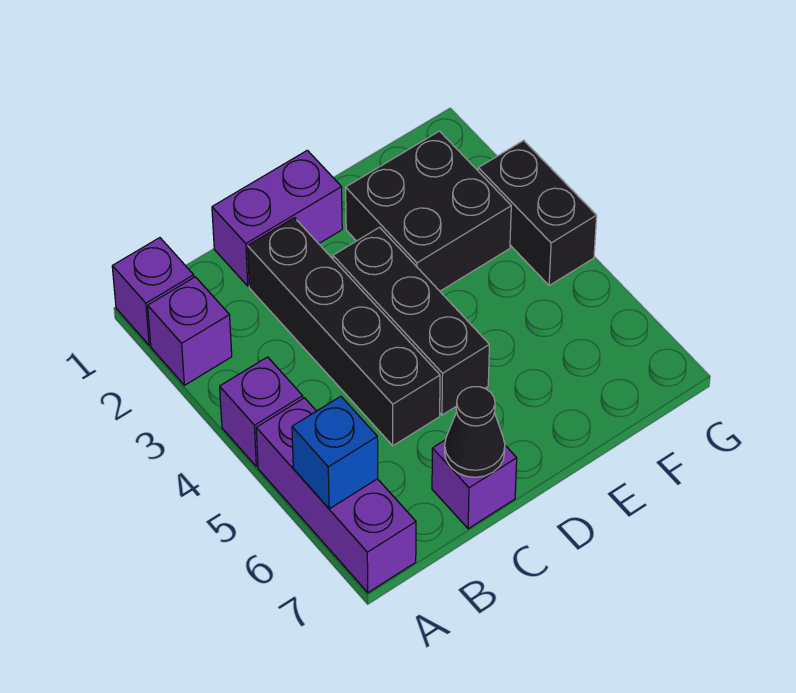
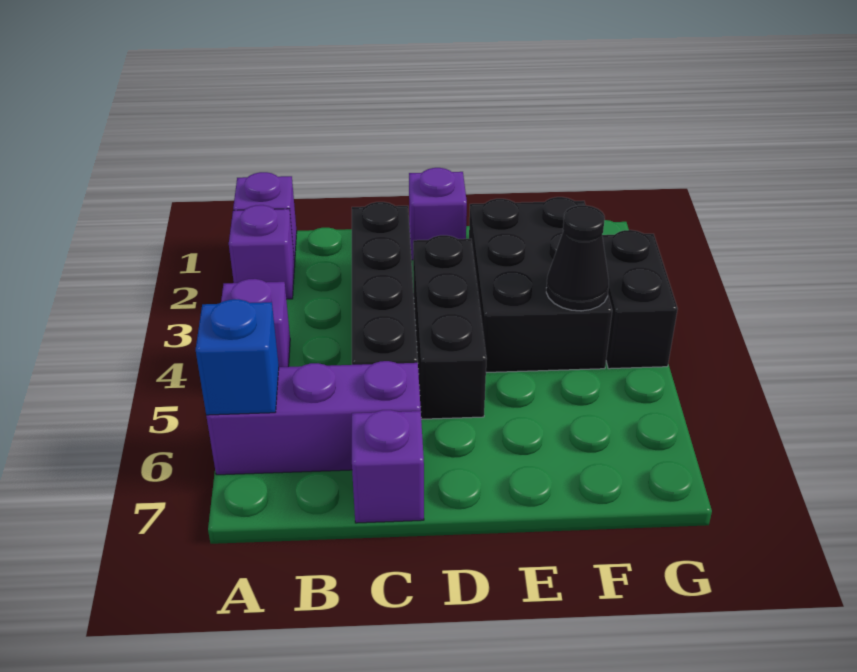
purple 1x3 brick [256,398,416,592] -> purple 1x3 brick turned to [206,361,421,475]
purple 1x2 brick [212,150,342,286] -> purple 1x1 brick [409,168,467,260]
black 1x1 cone [445,387,505,477] -> black 1x1 cone moved to [546,205,609,311]
black 2x2 brick [346,131,511,291] -> black 2x3 brick [469,197,612,372]

